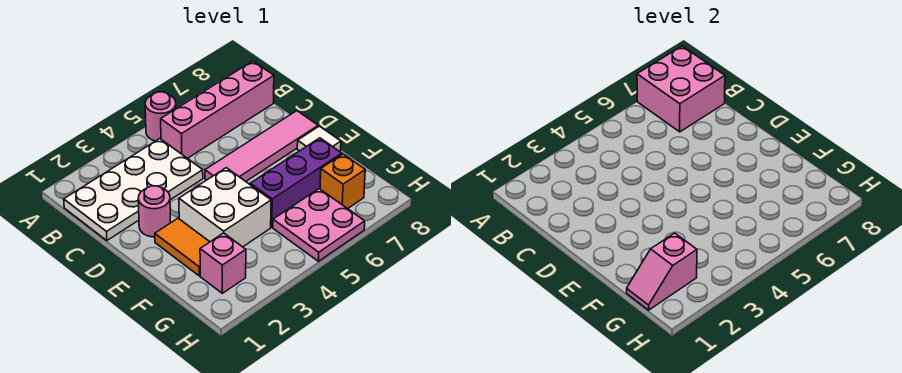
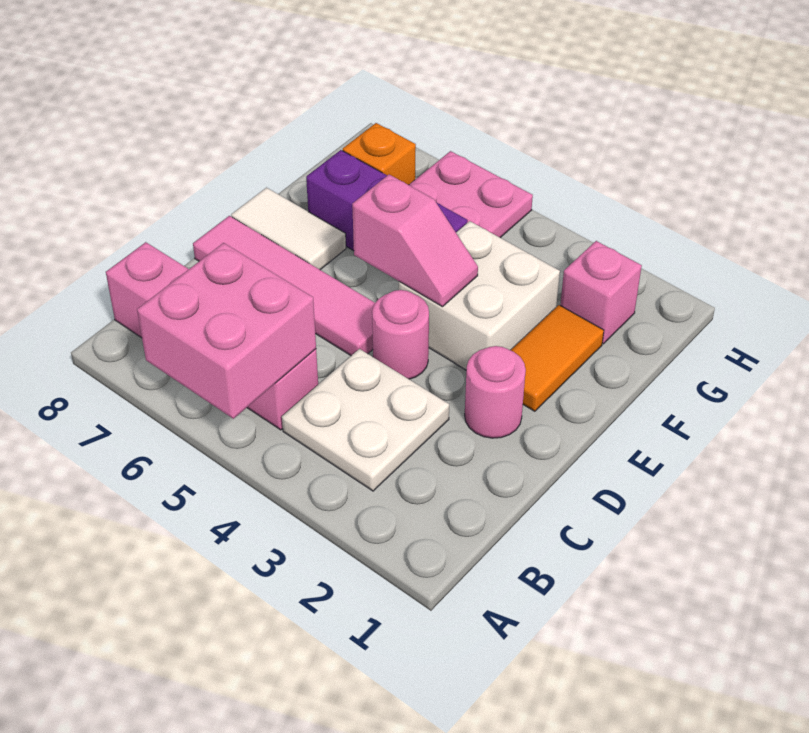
pink 1x1 round brick [145,92,176,141] -> pink 1x1 round brick moved to [372,290,429,379]
pink 2x2 brick [637,46,725,132] -> pink 2x2 brick moved to [137,243,316,419]
white 2x4 plate [64,139,203,241] -> white 2x2 plate [282,349,449,491]
white 1x1 tile [297,126,341,151] -> white 1x2 tile [231,188,346,270]
pink 1x2 slope [627,233,697,310] -> pink 1x2 slope moved to [352,175,478,307]

